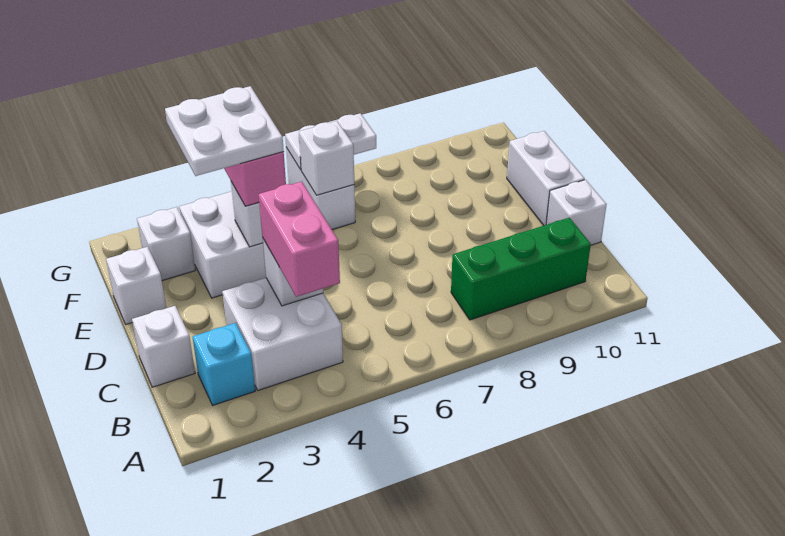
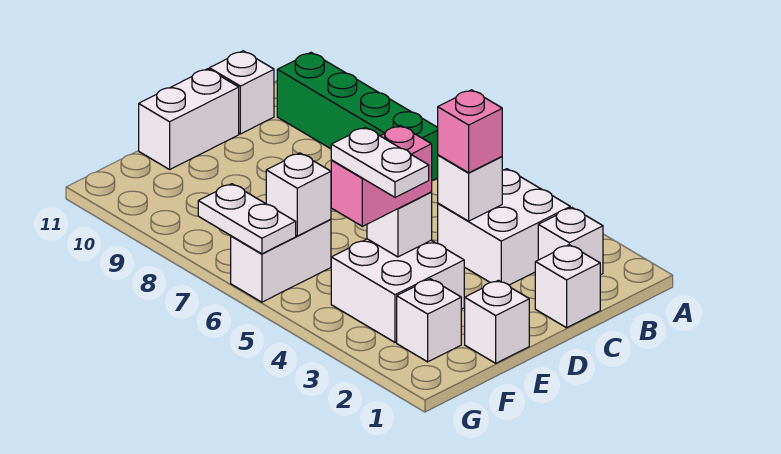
cyan 1x1 brick [193,323,255,405] -> white 1x1 brick [538,208,603,275]
pink 1x2 brick [259,182,340,297] -> pink 1x1 brick [438,90,502,173]
green 1x3 brick [451,218,591,320] -> green 1x4 brick [277,53,438,181]
white 2x2 plate [165,86,284,176] -> white 1x2 plate [331,127,429,197]

